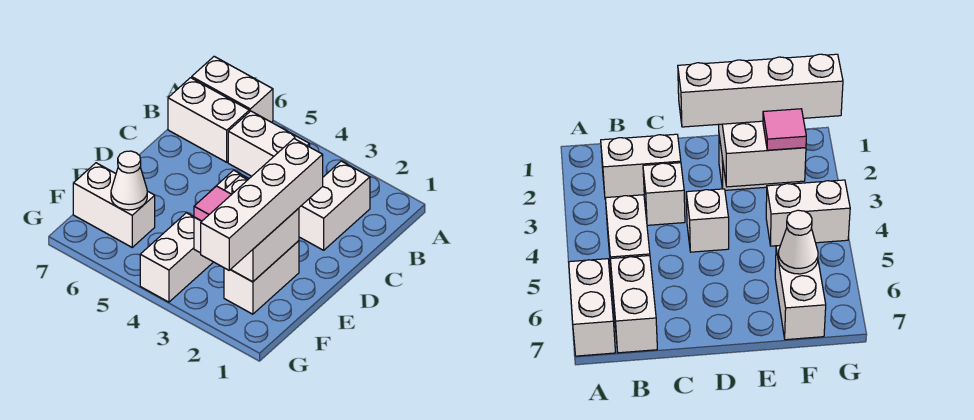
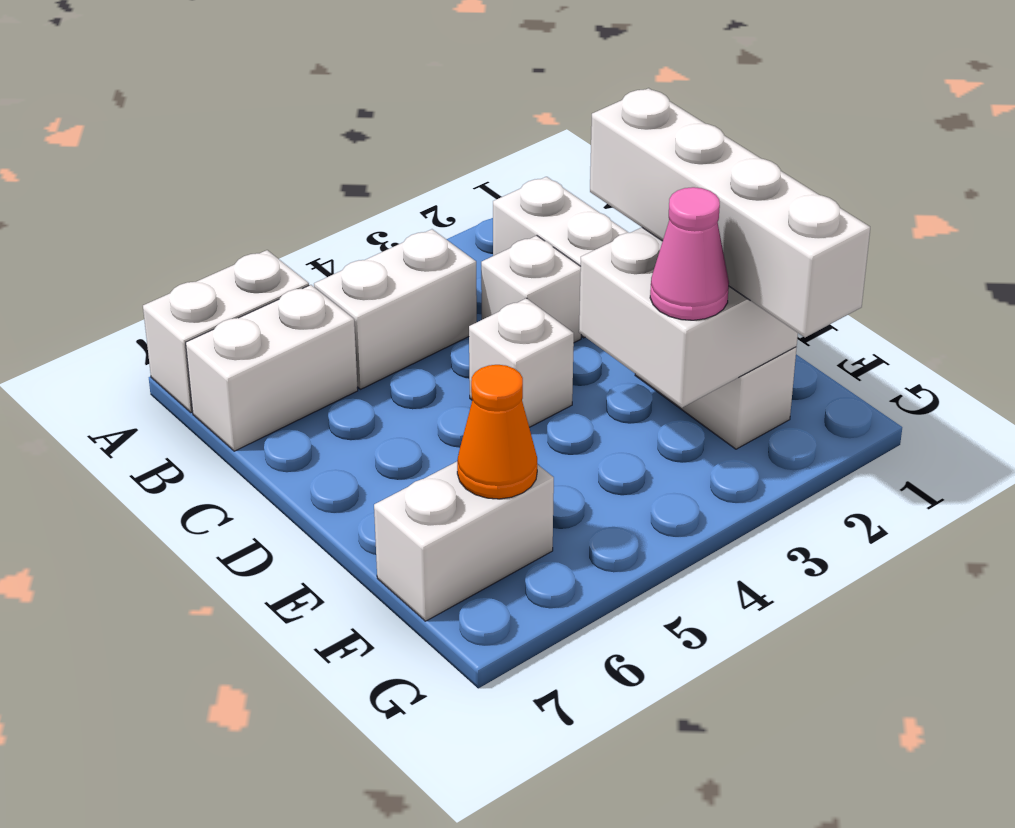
pink 1x1 tile [194,186,232,221] -> pink 1x1 cone [650,187,729,320]
white 1x2 brick [140,213,213,302] -> none
white 1x1 cone [111,151,147,210] -> orange 1x1 cone [457,365,537,499]

